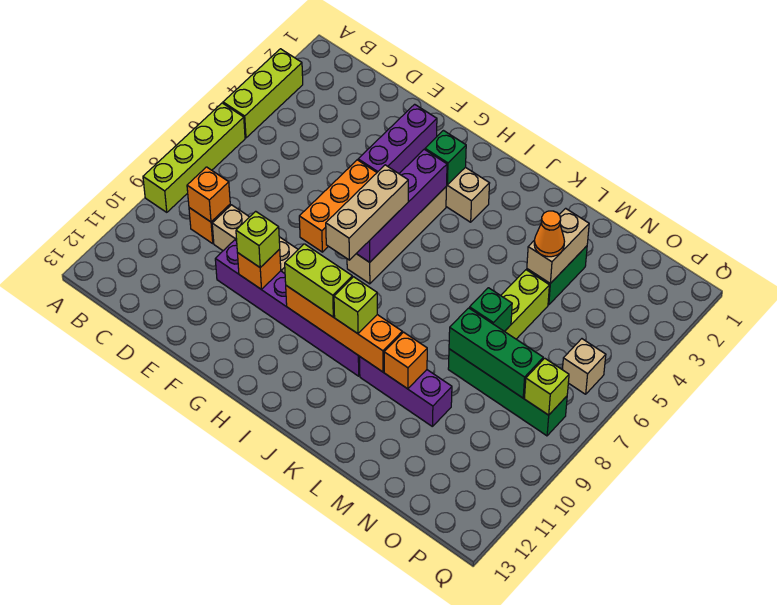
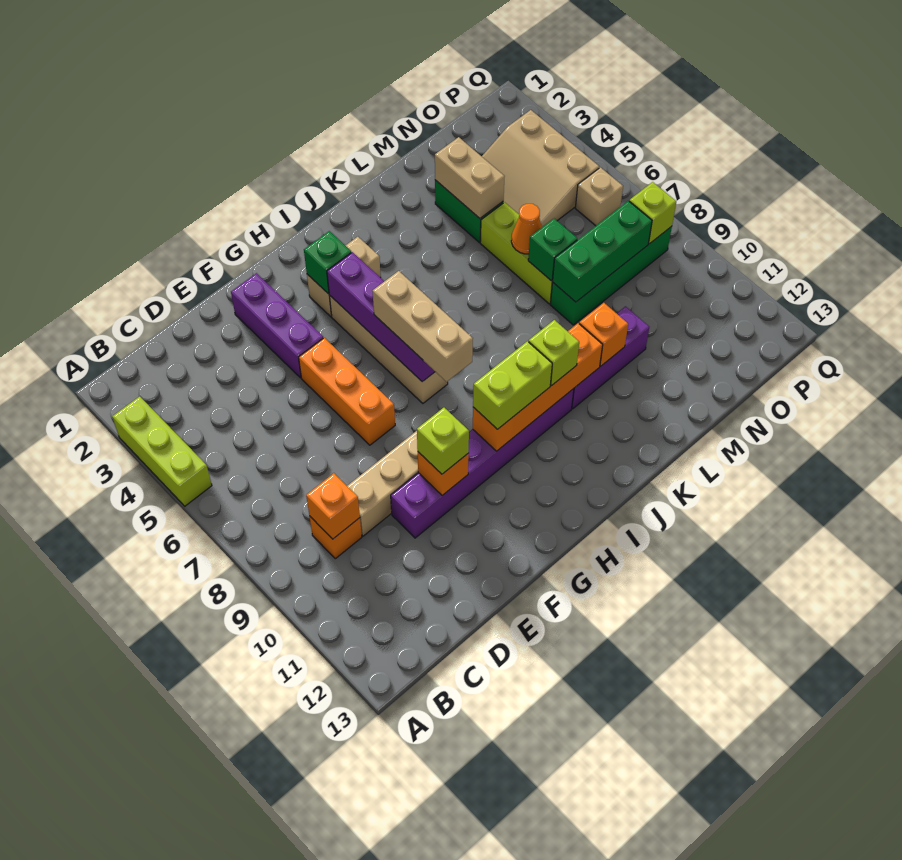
lime 1x4 brick [143,103,245,212] -> none
orange 1x1 cone [534,211,565,257] -> orange 1x1 cone moved to [511,204,542,254]
none -> tan 3x3 slope [482,110,599,227]

